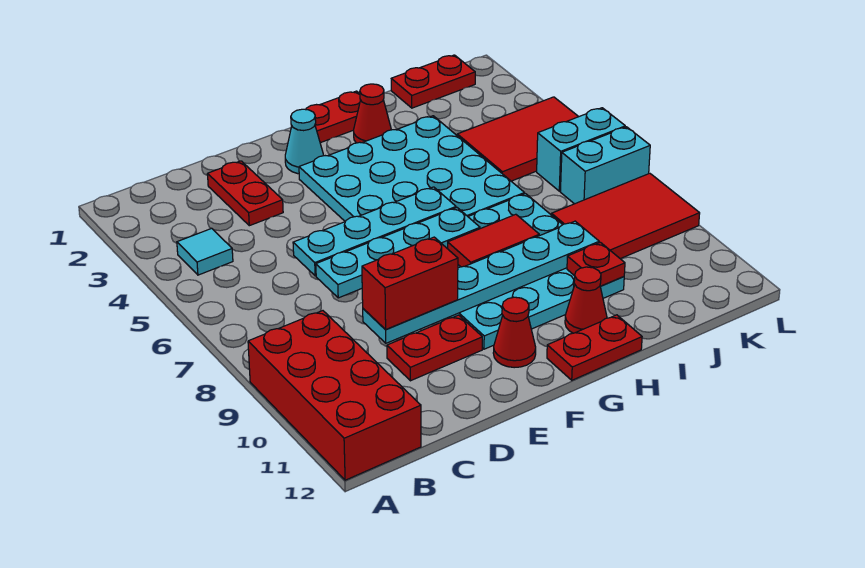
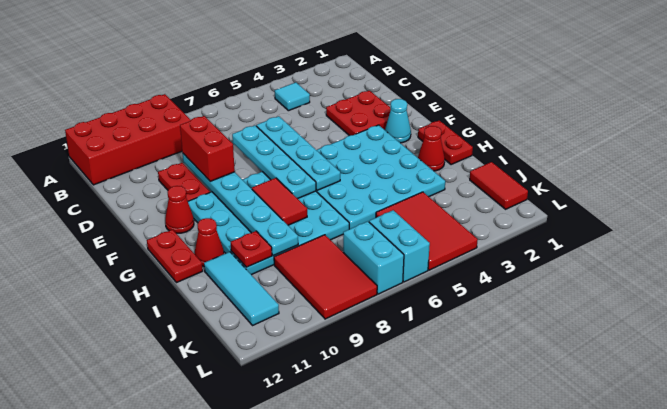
red 1x2 plate [208,161,283,226] -> red 2x2 plate [326,91,391,136]
none -> cyan 1x3 tile [204,252,279,326]
red 1x2 plate [391,55,475,108] -> red 1x2 tile [470,162,528,209]

